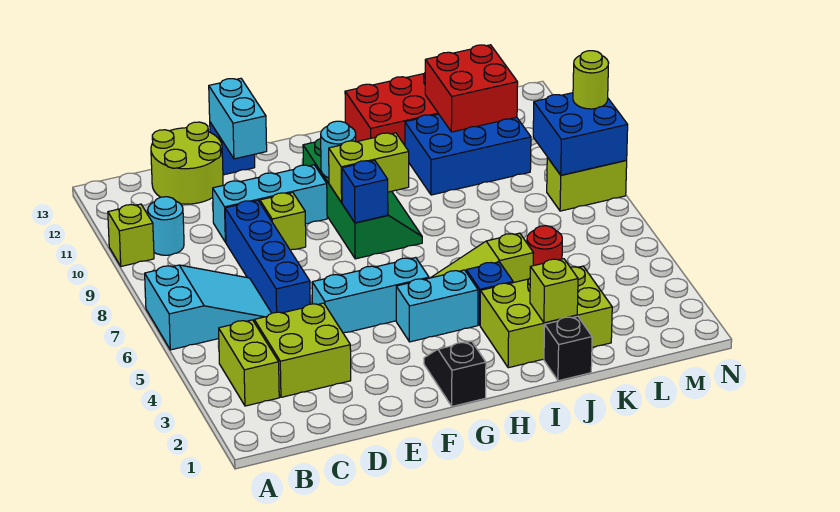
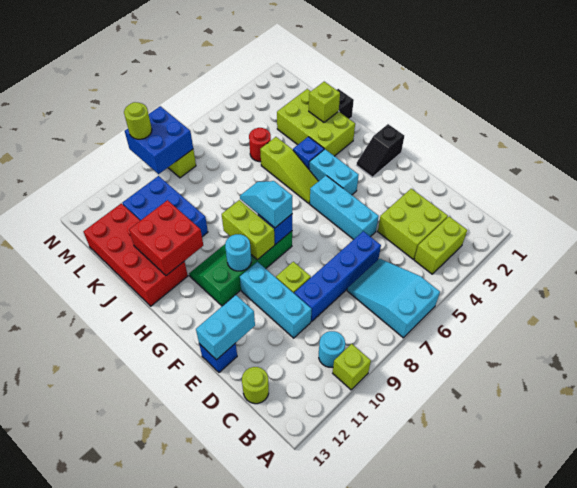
lime 2x2 round brick [151,122,223,204] -> lime 1x1 round brick [242,367,269,404]
none -> cyan 1x2 slope [240,181,292,228]
red 2x2 brick [425,45,518,132] -> red 2x2 brick moved to [129,200,203,276]

